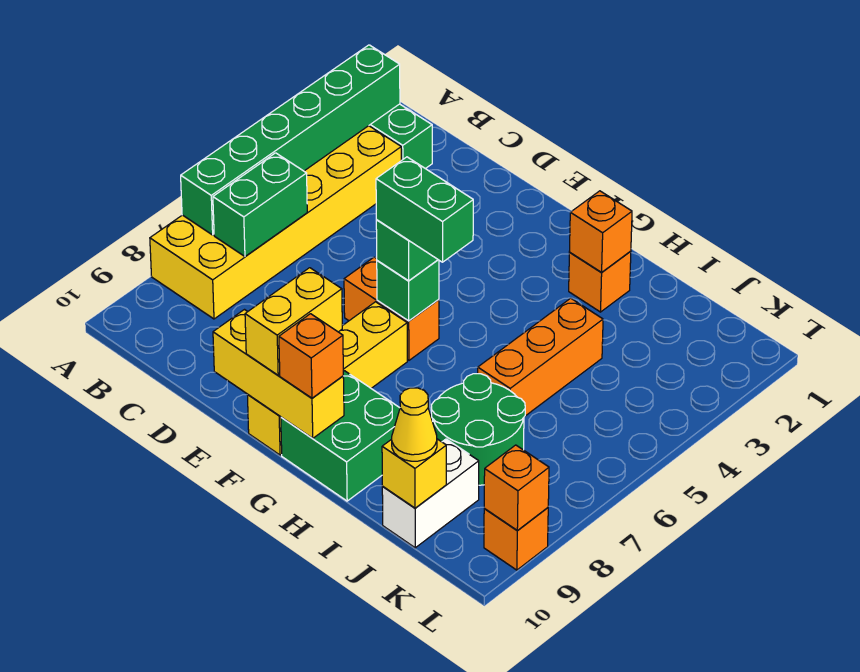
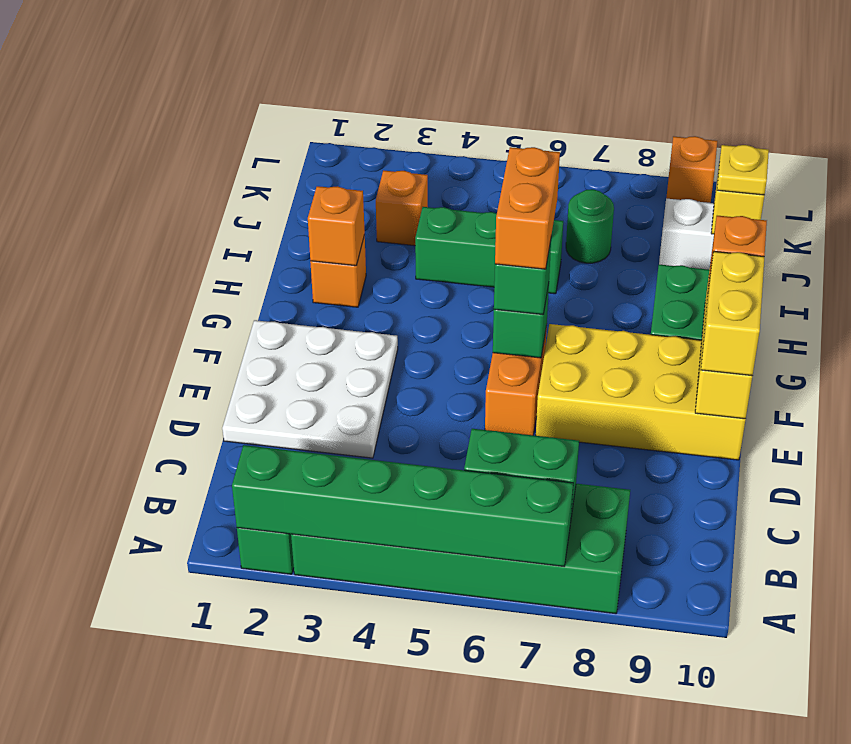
yellow 2x6 brick [150,126,401,319] -> green 2x6 brick [291,484,630,614]
none -> white 3x3 plate [222,320,398,458]
green 1x2 brick [376,157,473,262] -> orange 1x2 brick [495,147,560,269]
yellow 1x4 brick [247,302,407,455] -> yellow 2x4 brick [536,324,746,460]
yellow 1x2 brick [245,268,342,375] -> yellow 1x2 brick turned to [701,251,764,376]
orange 1x3 brick [478,298,603,416] -> green 1x3 brick [415,207,563,294]
green 2x2 round brick [431,374,525,485] -> green 1x1 round brick [566,189,614,263]
yellow 1x1 cone [392,388,437,461] -> yellow 1x1 plate [717,145,769,195]
orange 1x1 brick [484,445,549,531] -> orange 1x1 brick moved to [376,170,428,246]

